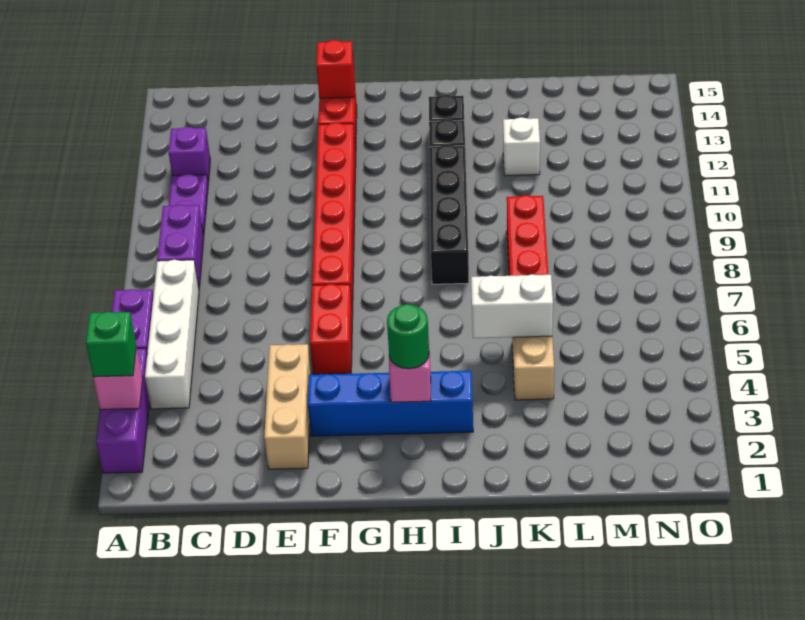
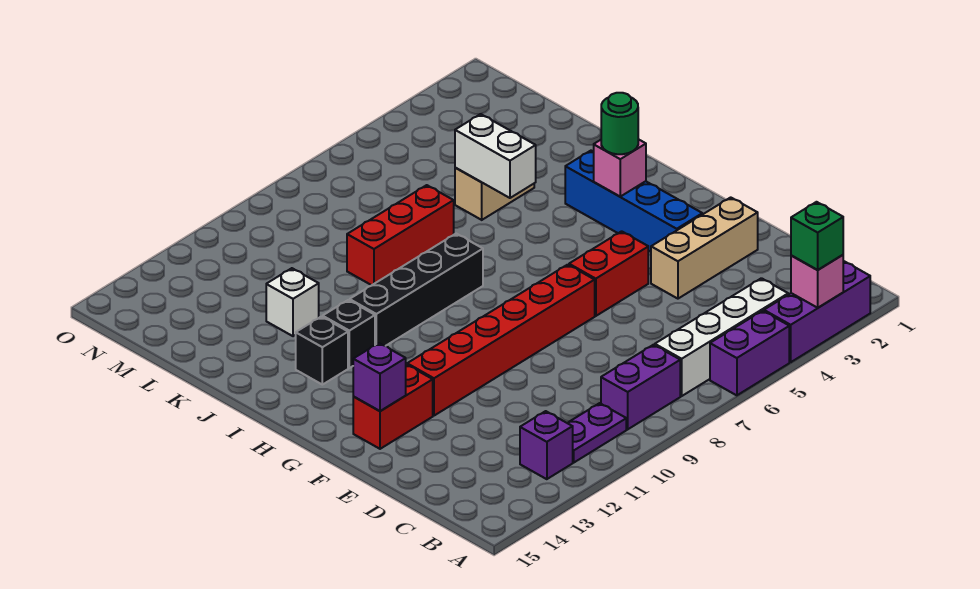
red 1x1 brick [316,40,354,98] -> purple 1x1 brick [353,343,406,411]

